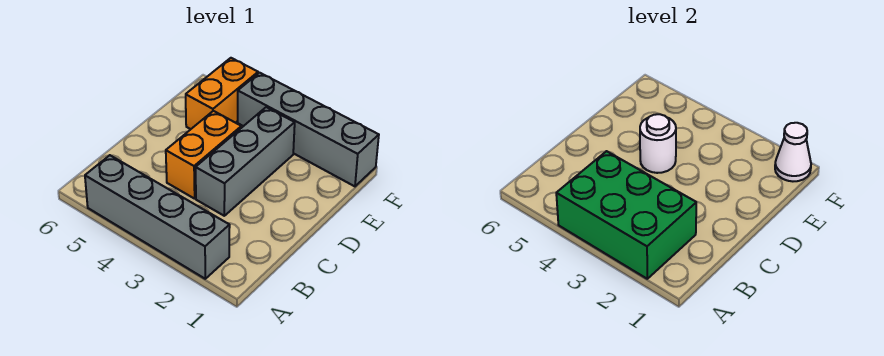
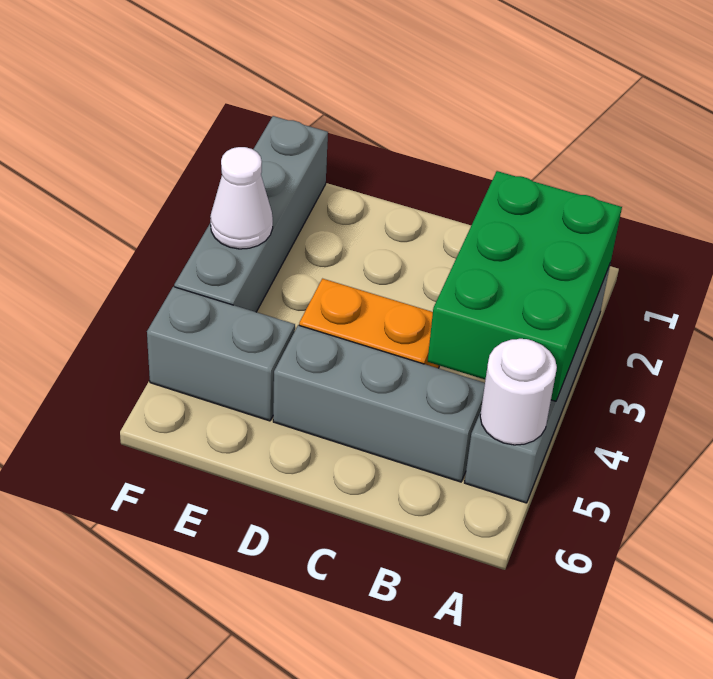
grey 1x3 brick [196,107,295,216] -> grey 1x3 brick moved to [273,325,485,482]
white 1x1 round brick [640,114,676,173] -> white 1x1 round brick moved to [480,339,557,445]
orange 1x2 brick [186,58,258,129] -> grey 1x2 brick [147,287,295,421]
white 1x1 cone [775,123,811,181] -> white 1x1 cone moved to [210,147,273,249]

